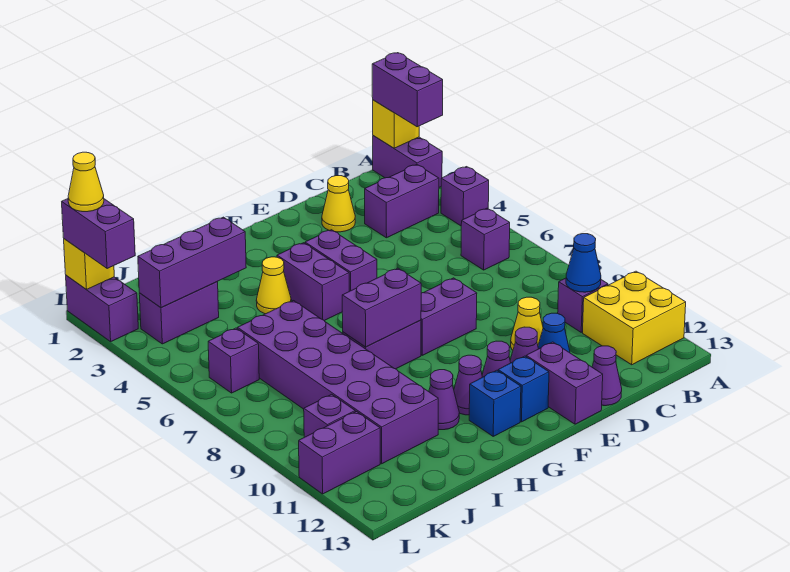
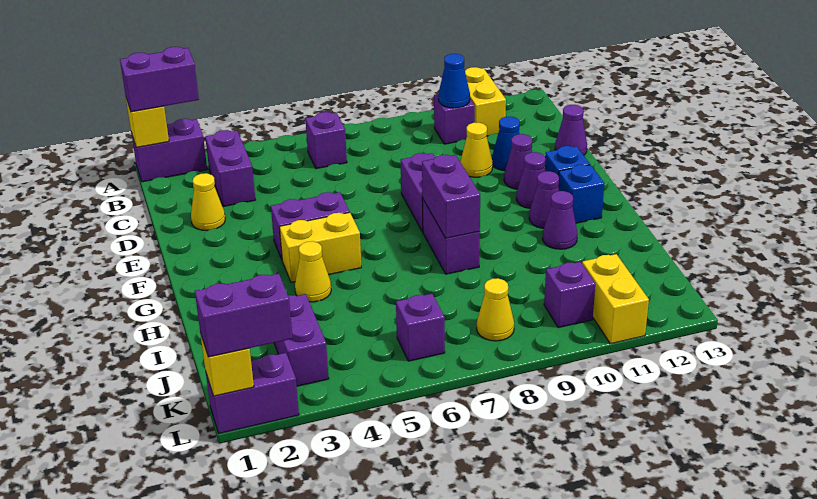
purple 1x1 brick [441,167,489,226] -> none
yellow 2x2 brick [583,271,686,365] -> yellow 1x2 brick [465,67,506,136]
purple 1x2 brick [526,342,603,424] -> none
purple 1x2 brick [277,243,349,321] -> yellow 1x2 brick [279,212,361,282]
purple 1x3 brick [138,217,246,308] -> none
purple 2x6 brick [238,301,438,464] -> none
purple 1x2 brick [299,412,380,494] -> yellow 1x2 brick [582,254,649,344]
yellow 1x1 cone [68,152,104,212] -> yellow 1x1 cone moved to [477,278,514,341]

